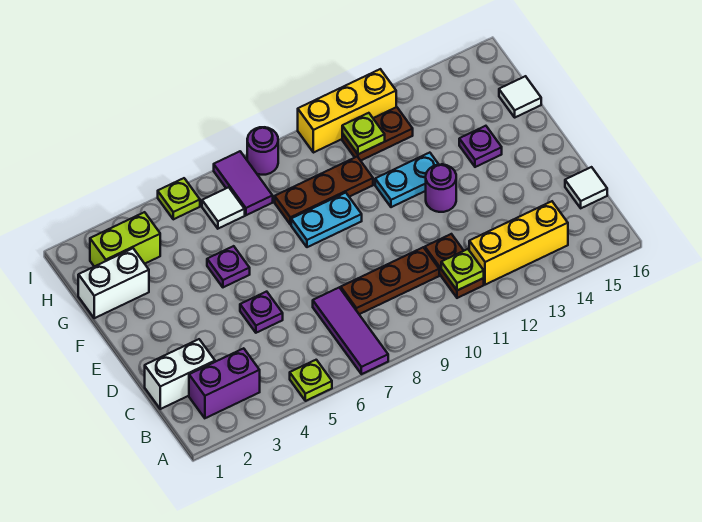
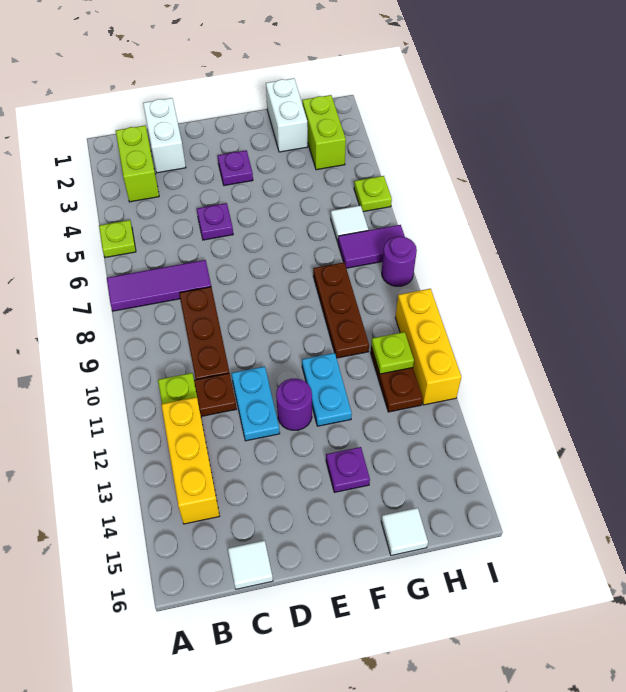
purple 1x2 brick [189,348,260,418] -> lime 1x2 brick [116,126,159,202]
purple 1x1 plate [207,246,250,287] -> purple 1x1 plate moved to [218,150,253,186]
cyan 1x2 plate [291,193,362,247] -> cyan 1x2 plate moved to [231,366,280,441]

